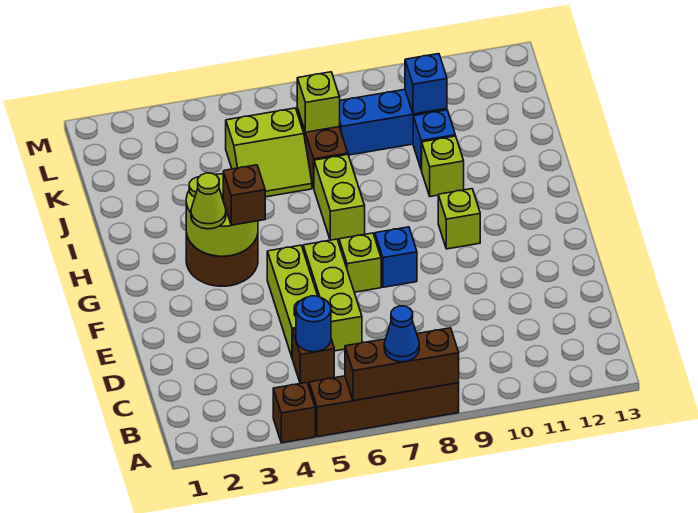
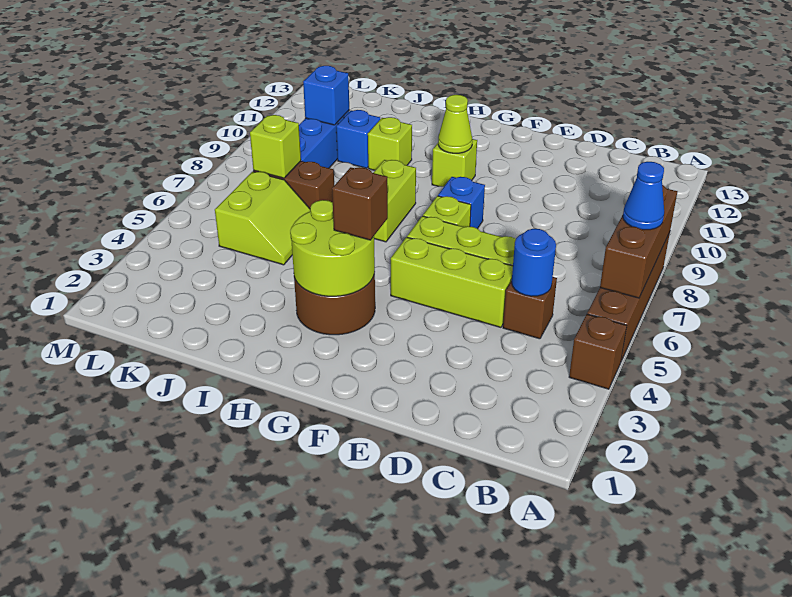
lime 1x1 cone [191,173,226,229] -> lime 1x1 cone moved to [438,95,472,153]
lime 1x2 brick [314,154,365,240] -> lime 1x2 brick turned to [373,160,416,242]

